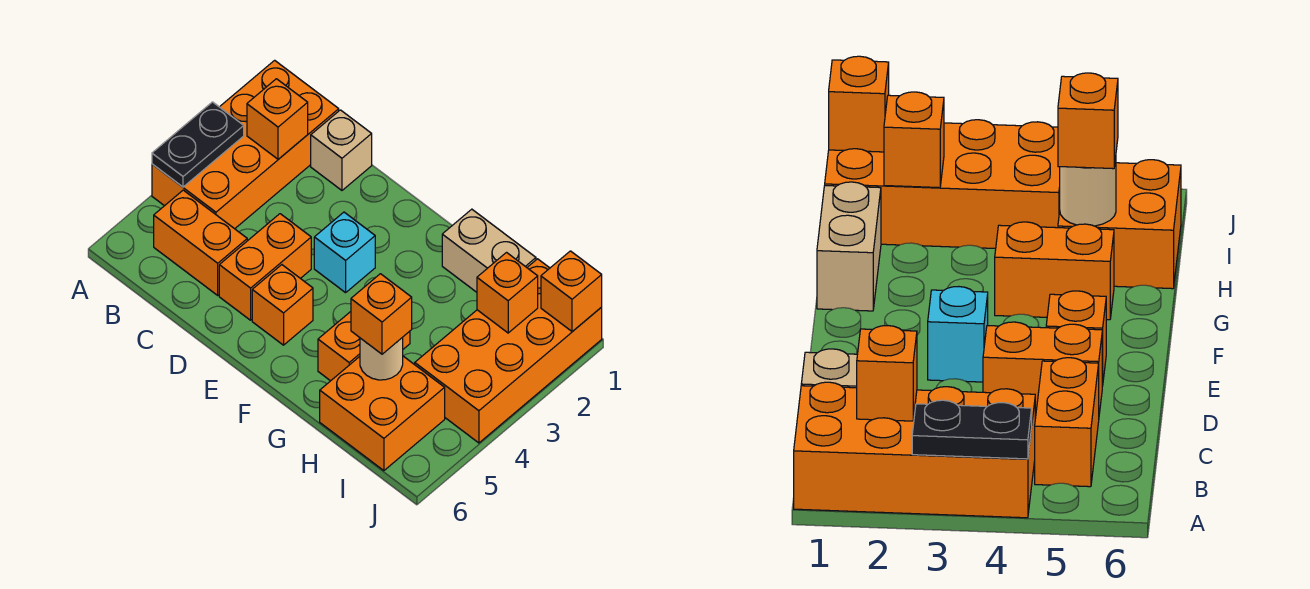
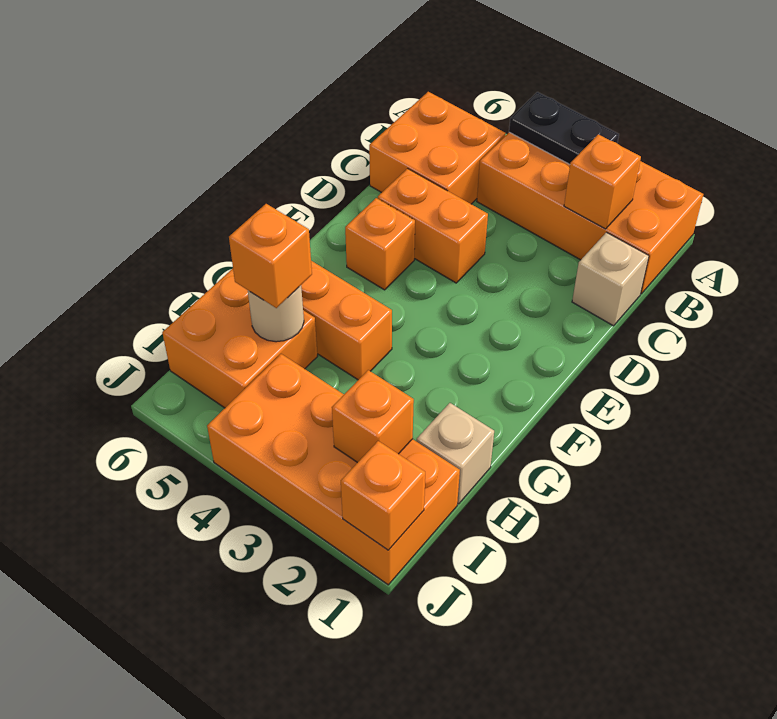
orange 1x2 brick [154,190,247,295] -> orange 2x2 brick [369,92,506,204]
cyan 1x1 brick [314,212,375,293] -> none
tan 1x2 brick [442,209,536,292] -> tan 1x1 brick [416,403,494,504]

